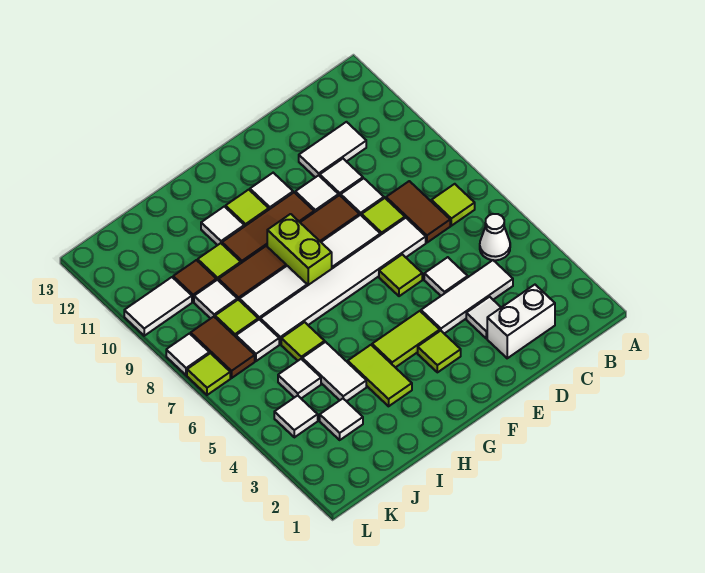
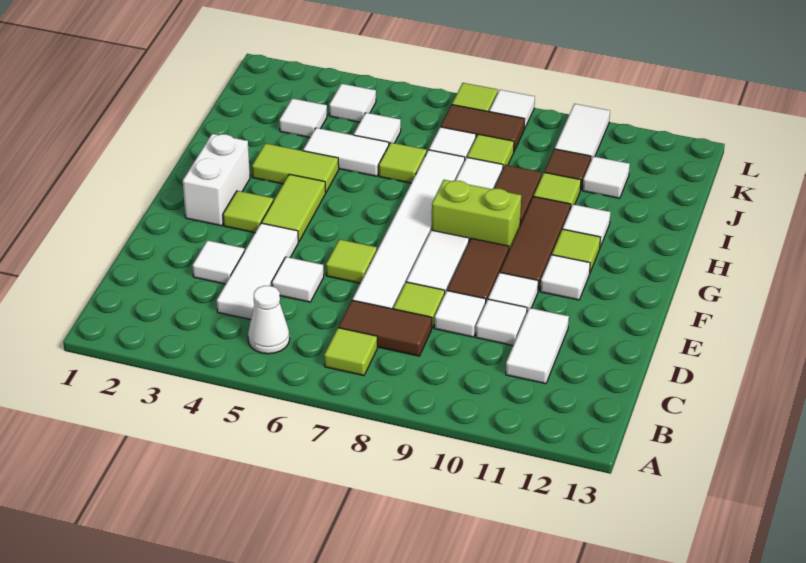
white 1x2 brick [487,285,555,358] -> white 1x2 brick moved to [183,134,250,226]
white 1x1 tile [194,280,237,319] -> white 1x1 tile moved to [583,156,630,198]

